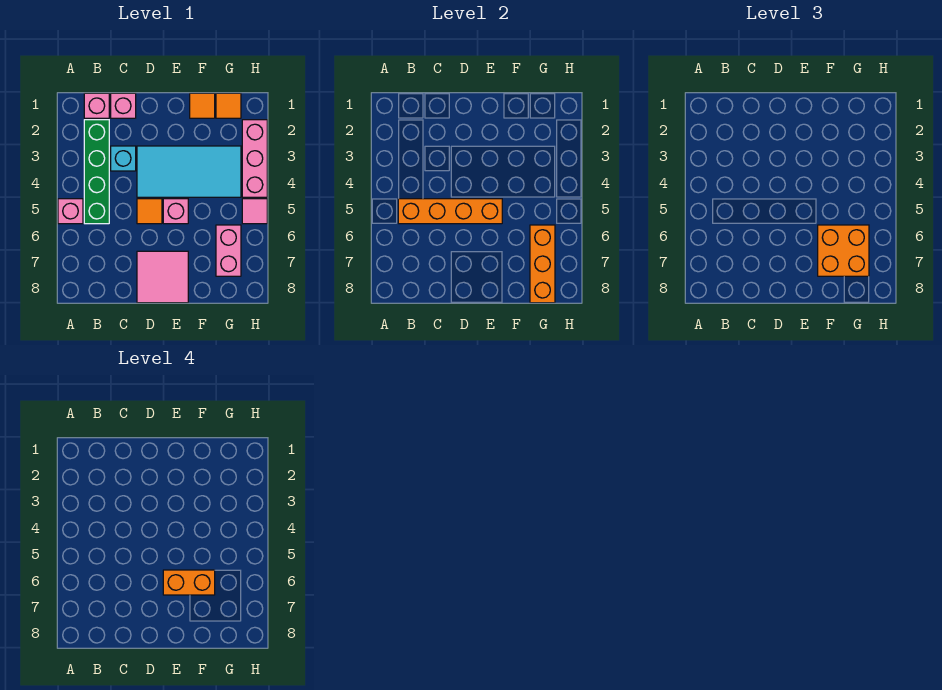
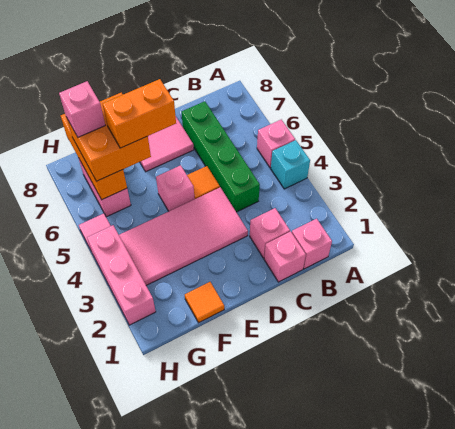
green 1x4 brick [84,120,109,224] -> green 1x4 brick moved to [182,101,260,212]
orange 1x4 brick [398,199,502,224] -> none
none -> pink 1x1 brick [250,208,290,258]
cyan 1x1 brick [111,146,136,171] -> cyan 1x1 brick moved to [271,140,310,189]
cyan 2x4 tile [137,146,241,197] -> pink 2x4 tile [119,187,248,285]
orange 1x1 tile [216,93,241,118] -> none
none -> pink 1x1 brick [59,81,105,137]

